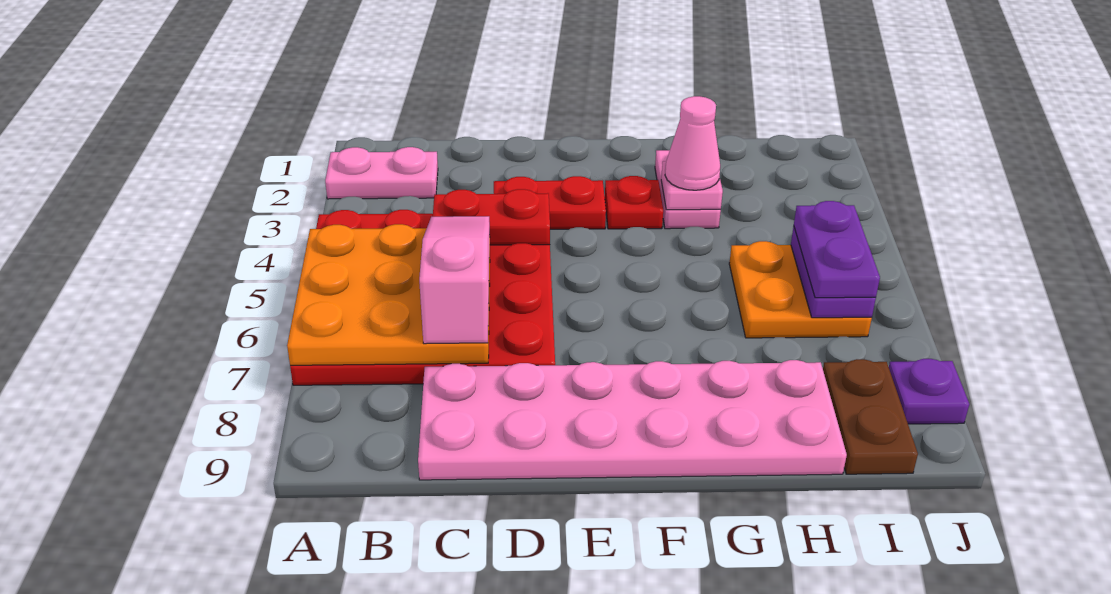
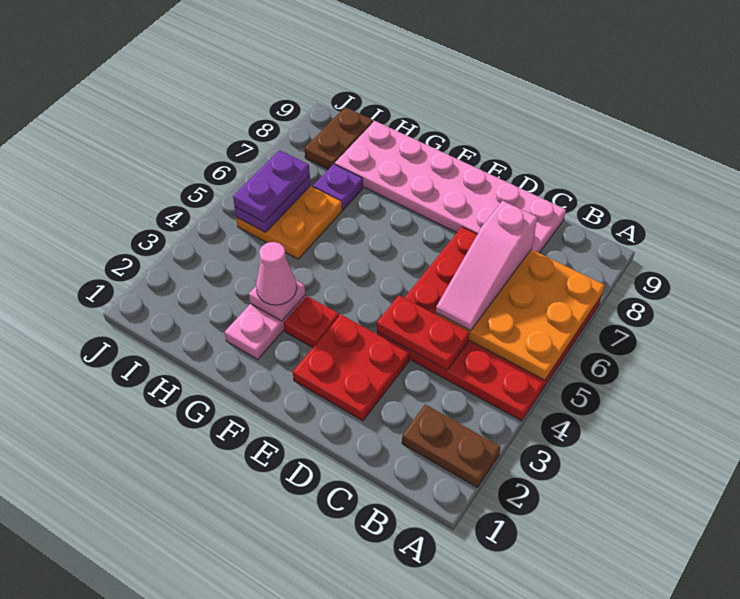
pink 1x2 plate [325,147,438,199] -> brown 1x2 plate [402,404,501,487]
red 1x2 plate [494,176,606,229] -> red 2x2 plate [293,315,410,421]
purple 1x1 plate [889,359,969,424] -> purple 1x1 plate moved to [313,164,363,210]

